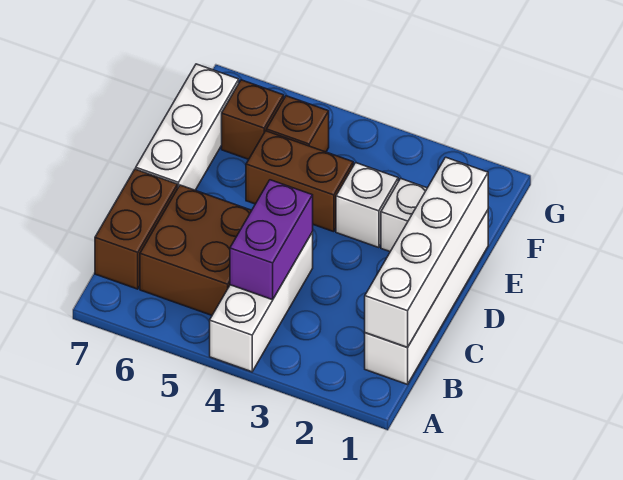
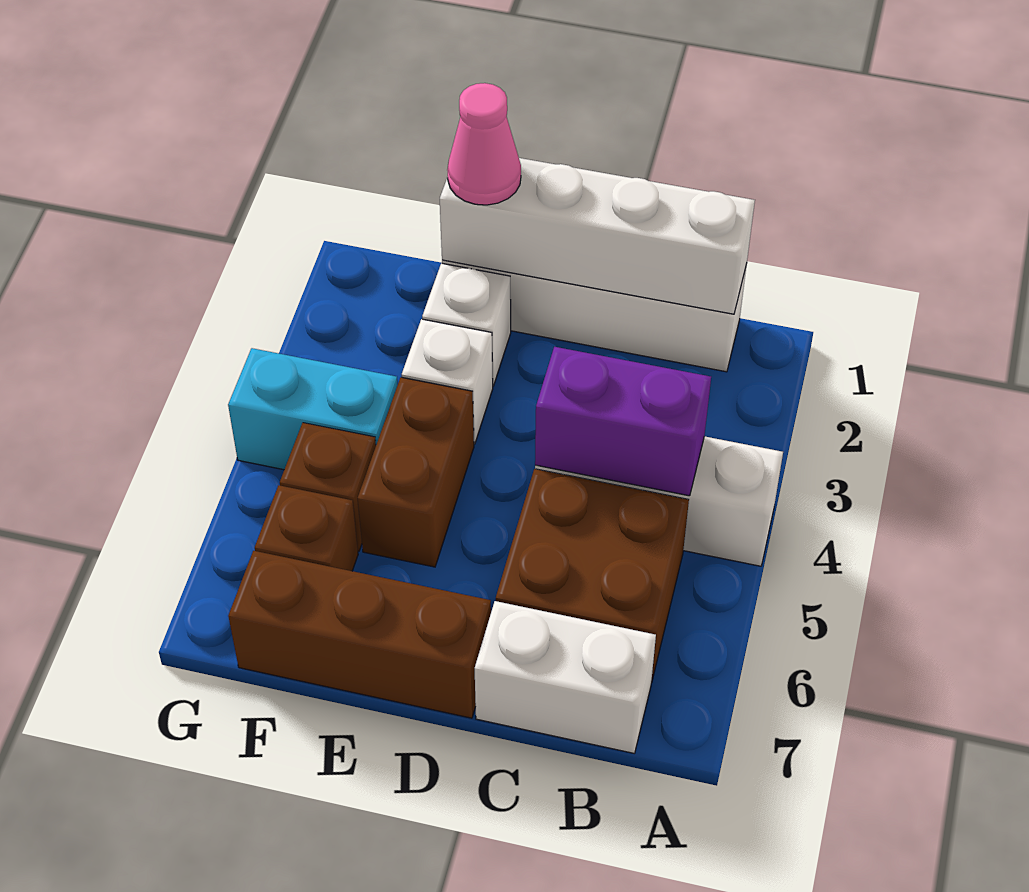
brown 1x2 brick [95,169,178,289] -> white 1x2 brick [475,601,656,753]
white 1x3 brick [136,64,239,190] -> brown 1x3 brick [228,551,491,718]
none -> pink 1x1 cone [447,83,521,205]
none -> cyan 1x2 brick [228,348,398,470]

